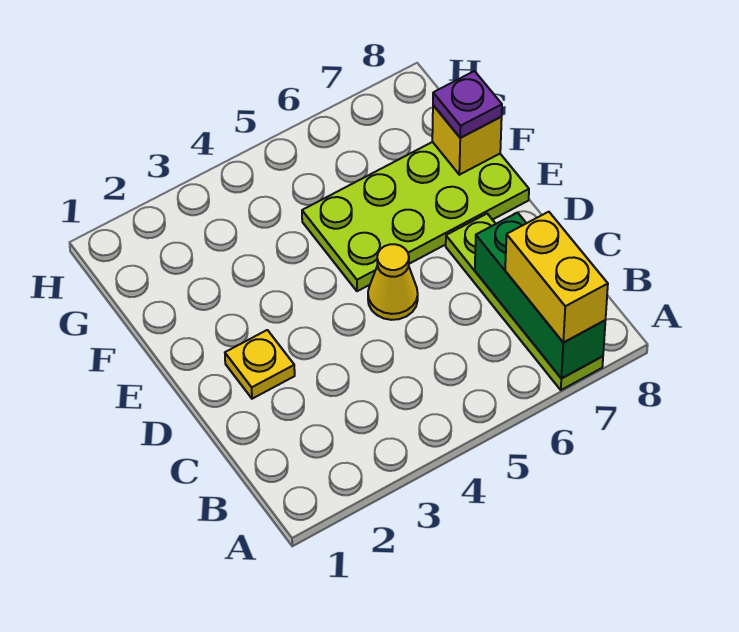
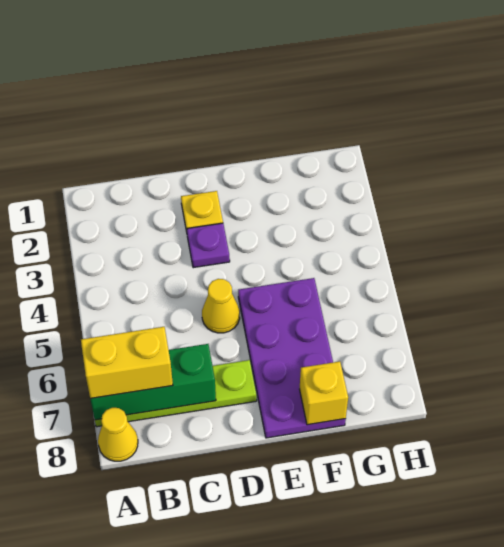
none -> yellow 1x1 cone [98,408,138,461]
lime 2x4 plate [302,142,529,291] -> purple 2x4 plate [238,278,346,438]
purple 1x1 plate [433,71,502,138] -> purple 1x1 plate moved to [187,223,230,268]

